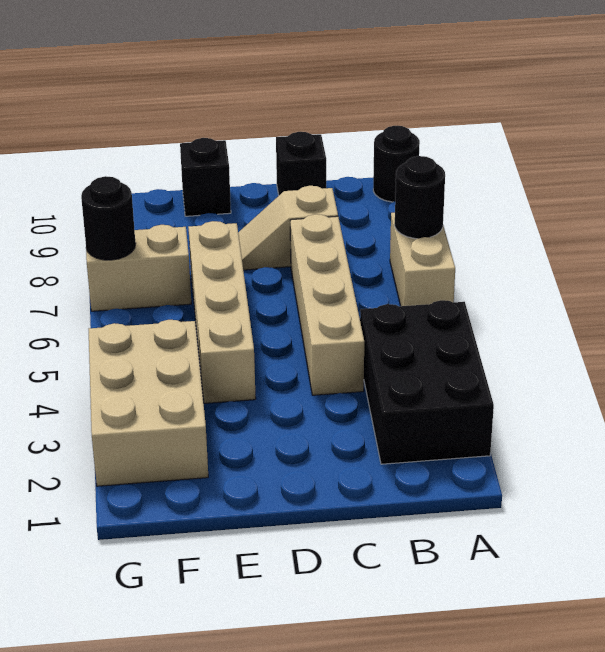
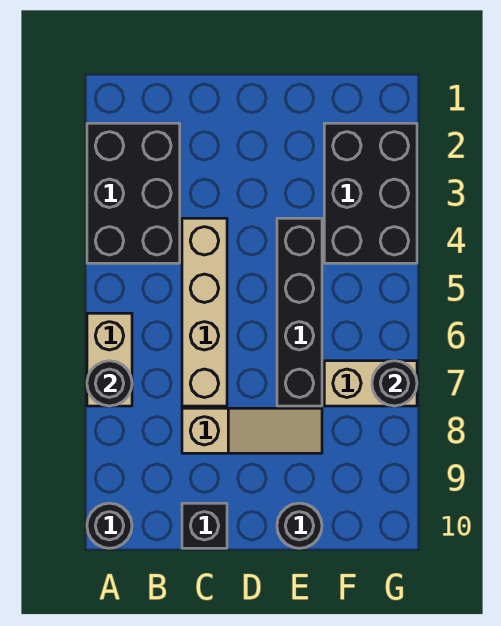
tan 1x2 slope [238,186,338,270] -> tan 1x3 slope [182,408,322,453]
tan 1x4 brick [188,221,256,403] -> black 1x4 brick [277,218,322,406]
black 1x1 brick [180,138,231,216] -> black 1x1 round brick [277,503,322,548]
tan 2x3 brick [89,320,208,486] -> black 2x3 brick [324,123,417,263]

